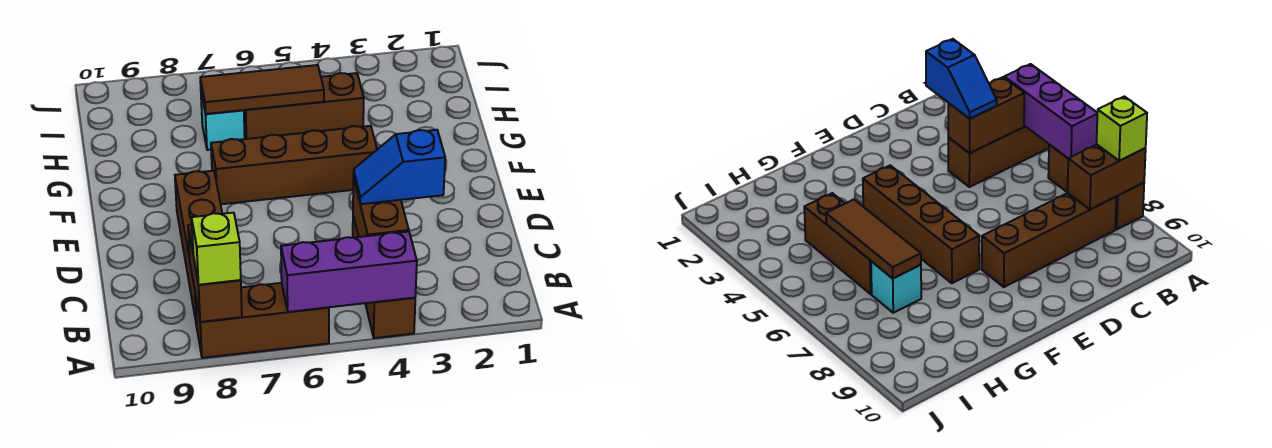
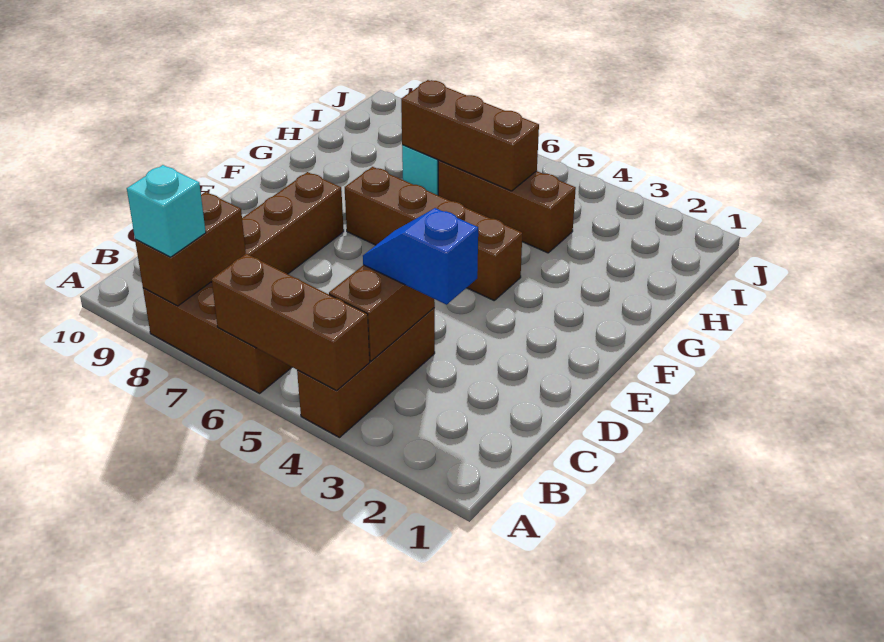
purple 1x3 brick [281,232,417,312] -> brown 1x3 brick [212,254,370,391]
lime 1x1 brick [192,213,241,285] -> cyan 1x1 brick [127,165,206,257]
brown 1x3 tile [200,65,324,114] -> brown 1x3 brick [401,80,539,191]

